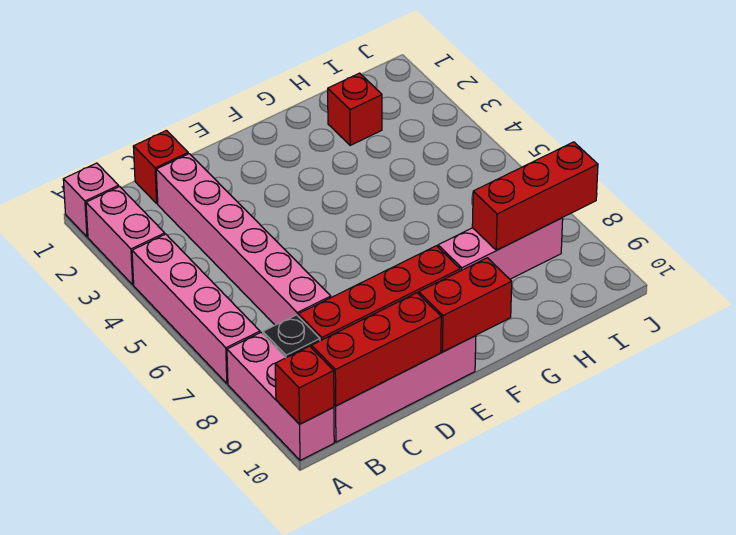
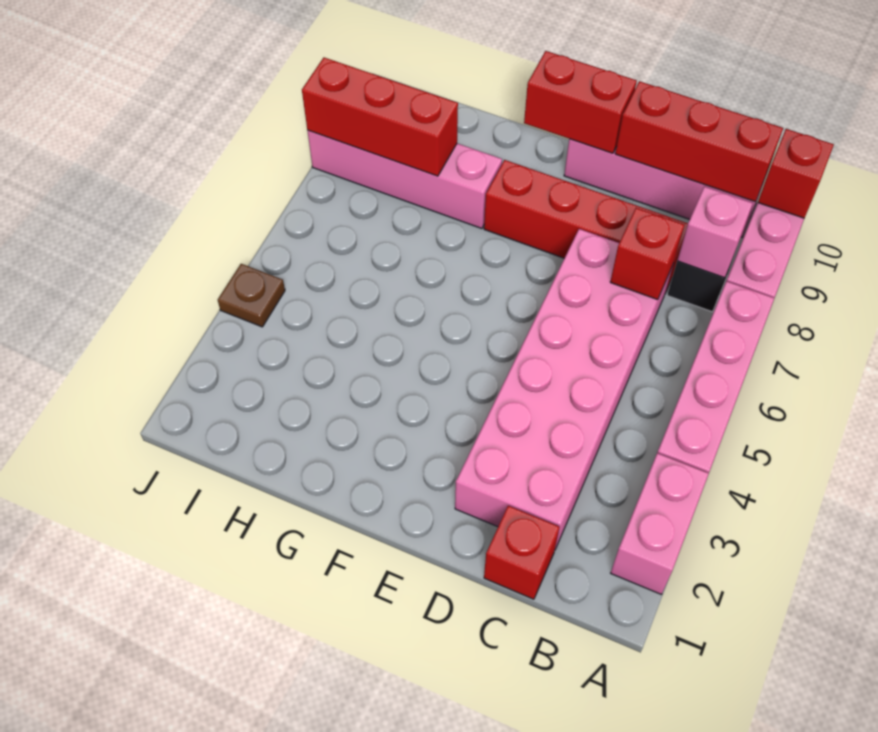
pink 1x1 brick [63,163,119,237] -> pink 1x1 brick moved to [677,186,753,278]
pink 1x6 brick [156,154,331,325] -> pink 2x6 brick [455,229,673,549]
pink 1x3 brick [438,218,563,279] -> pink 1x4 brick [307,130,502,229]
red 1x1 brick [328,73,382,145] -> red 1x1 brick moved to [610,208,684,300]
none -> brown 1x1 plate [218,264,285,327]

